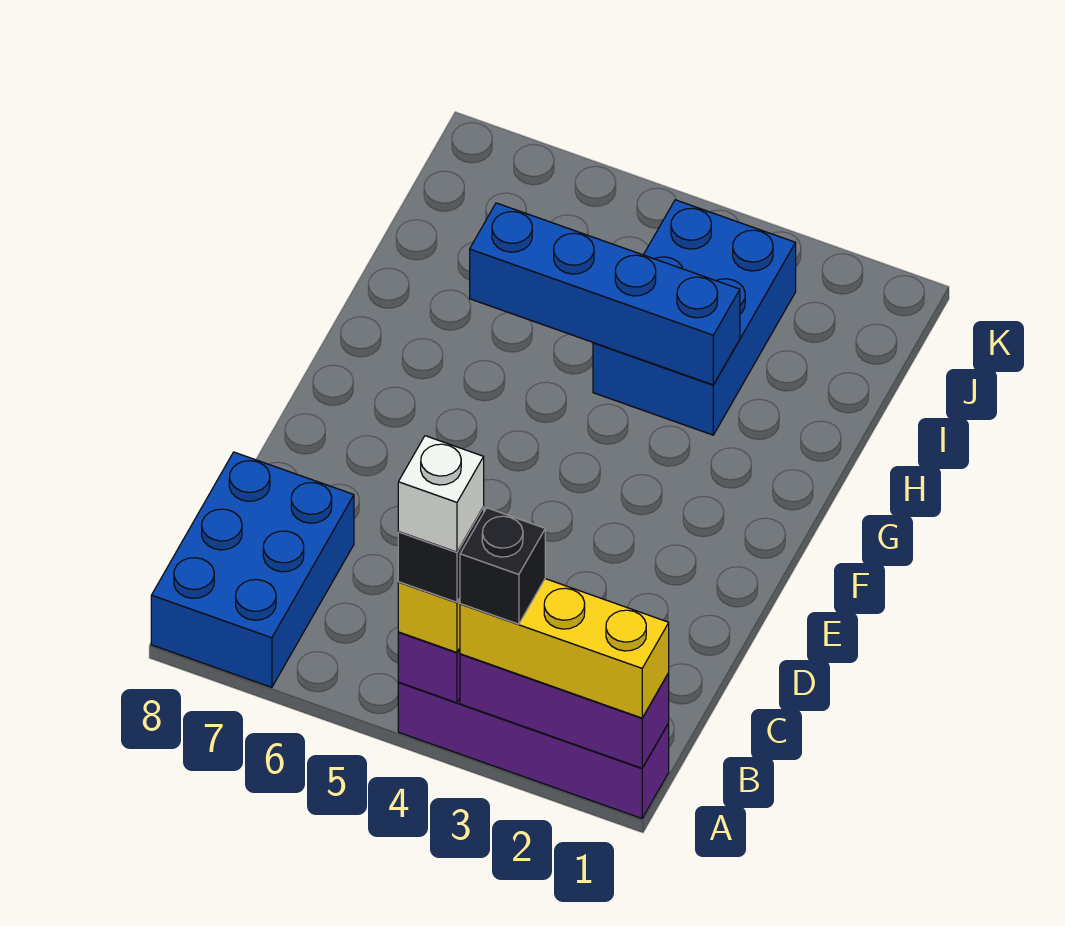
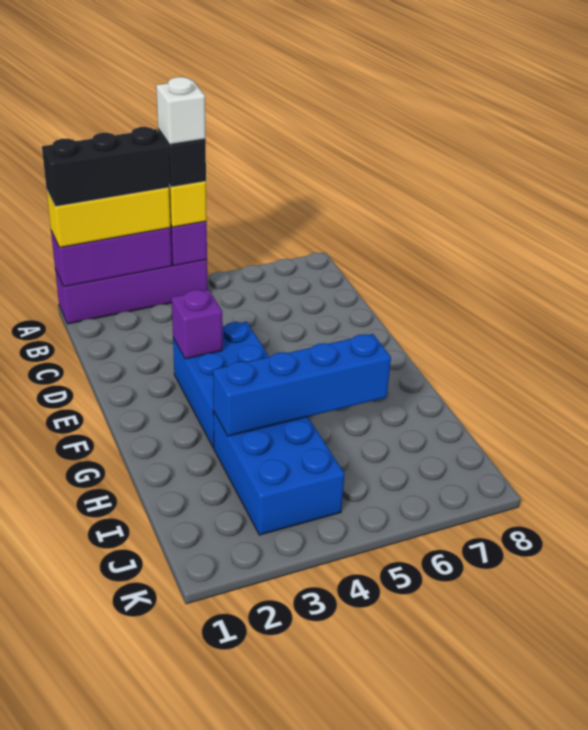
black 1x1 brick [460,508,545,624] -> black 1x3 brick [42,127,169,206]
blue 2x3 brick [151,452,354,687] -> blue 2x3 brick moved to [173,322,269,448]
none -> purple 1x1 brick [172,290,222,359]

